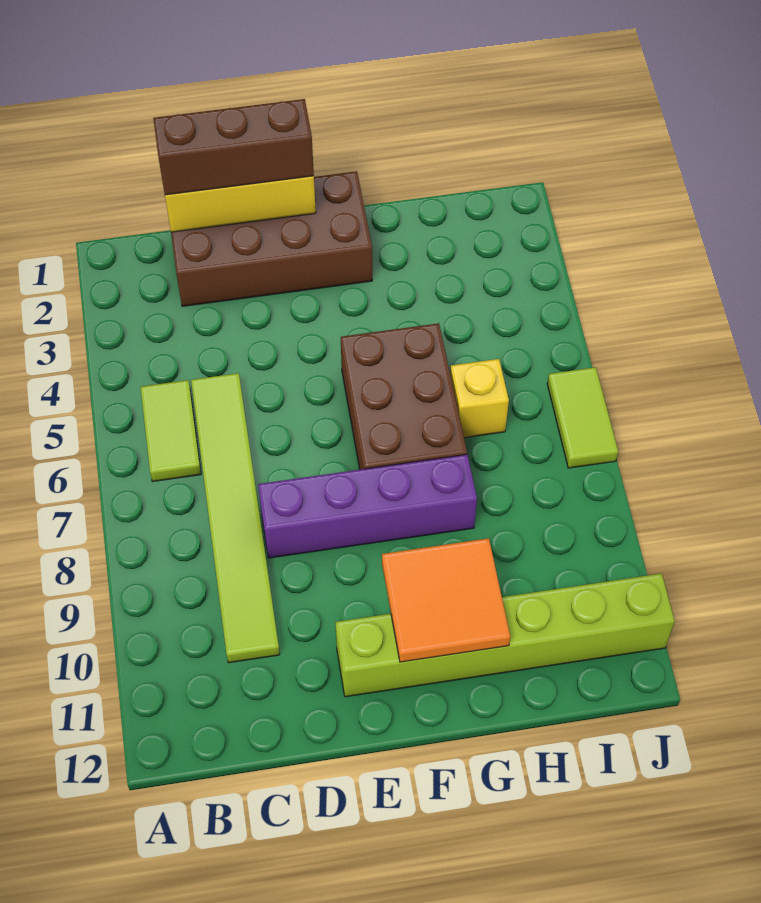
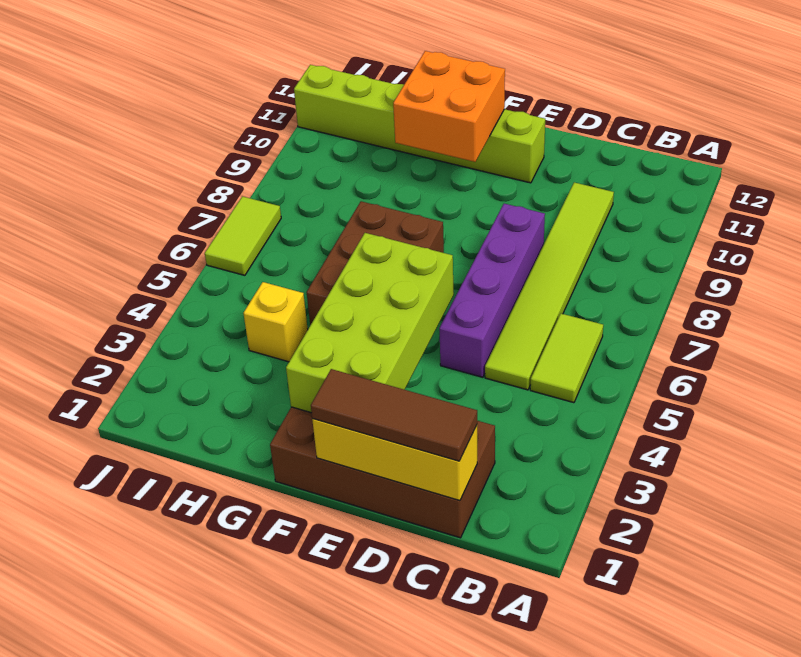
brown 1x3 brick [153,99,314,195] -> brown 1x3 tile [311,369,477,461]
purple 1x4 brick [258,454,477,558] -> purple 1x4 brick turned to [439,204,545,377]
none -> lime 2x4 brick [286,233,454,413]
orange 2x2 tile [382,538,510,662] -> orange 2x2 brick [393,51,505,162]
yellow 1x1 brick [450,359,509,438] -> yellow 1x1 brick moved to [243,282,308,362]

